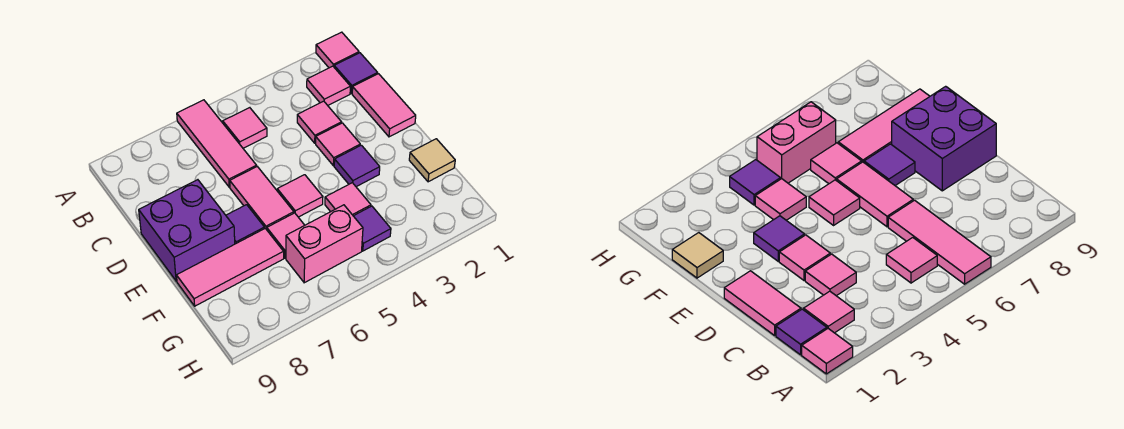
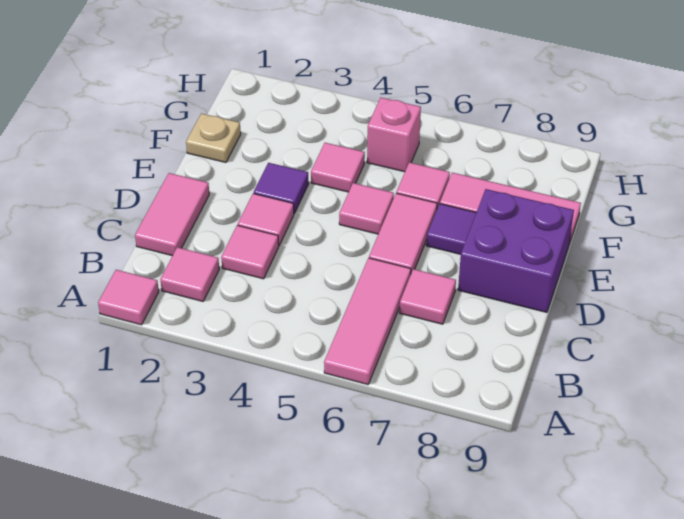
purple 1x1 tile [334,53,378,94] -> none
pink 1x1 tile [223,108,267,148] -> pink 1x1 tile moved to [400,269,456,324]
tan 1x1 tile [409,139,455,182] -> tan 1x1 plate [186,113,241,162]
purple 1x1 tile [354,206,391,251] -> none
pink 1x2 brick [286,205,363,283] -> pink 1x1 brick [367,98,421,172]

